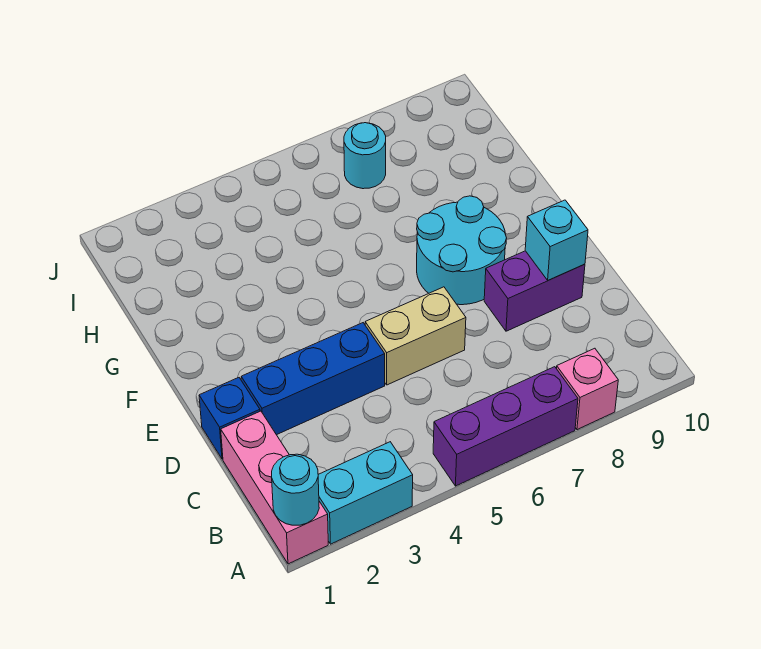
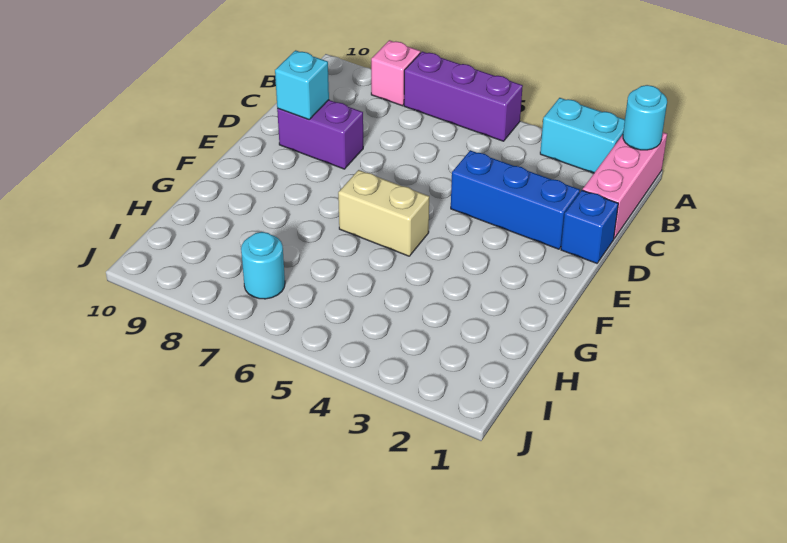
tan 1x2 brick [365,287,466,385] -> tan 1x2 brick moved to [338,170,429,256]
cyan 2x2 round brick [417,196,506,305] -> none

